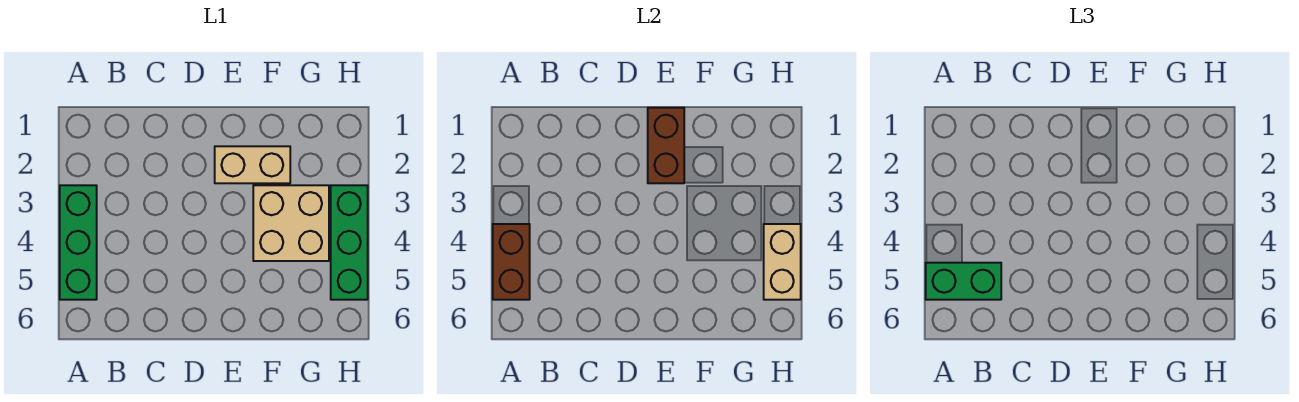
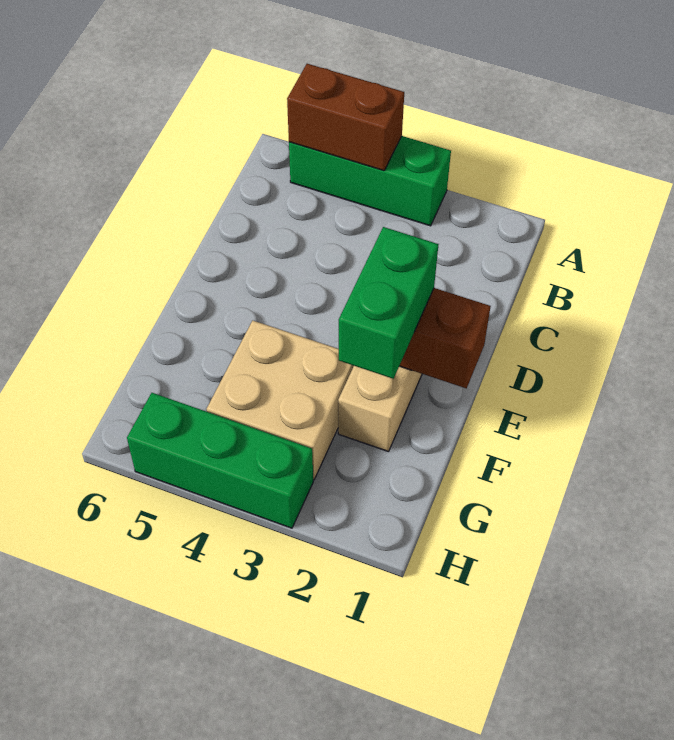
green 1x2 brick [926,263,1001,300] -> green 1x2 brick moved to [339,227,438,379]
tan 1x2 brick [764,224,801,300] -> none

